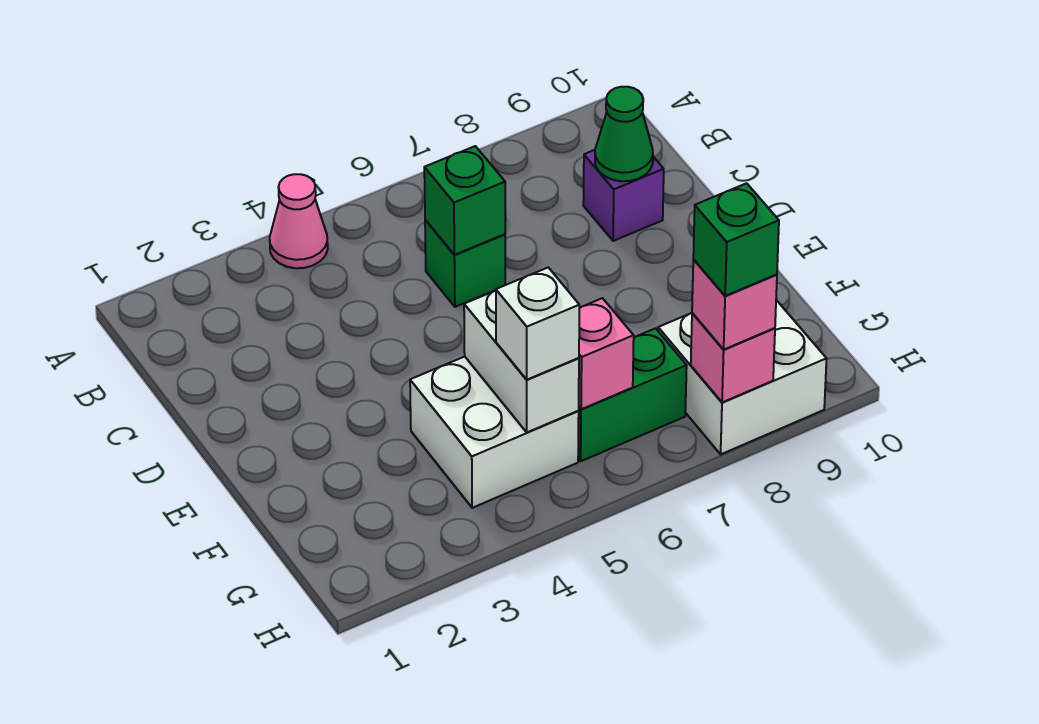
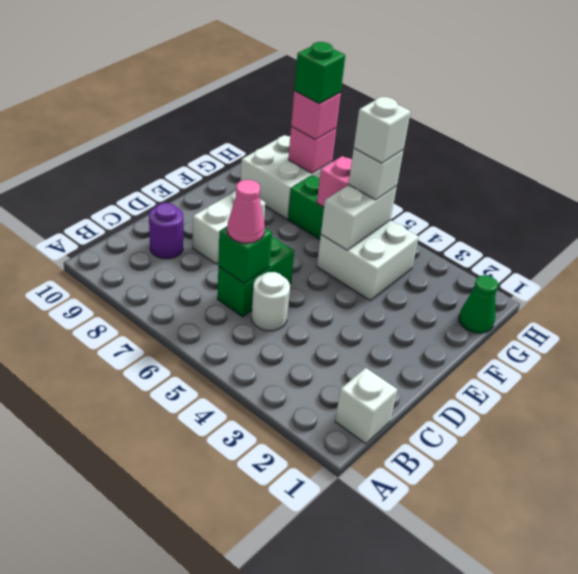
pink 1x1 cone [270,174,328,268] -> pink 1x1 cone moved to [227,180,265,243]
none -> white 1x1 brick [335,368,397,444]
none -> white 1x1 round brick [252,272,290,331]
green 1x1 brick [425,220,505,307] -> green 1x2 brick [217,237,294,317]
purple 1x1 brick [583,150,664,241] -> purple 1x1 round brick [149,203,183,259]
green 1x1 cone [595,87,653,181] -> green 1x1 cone moved to [459,275,498,333]
none -> white 1x2 brick [193,191,265,264]
none -> white 1x1 brick [354,97,411,163]

